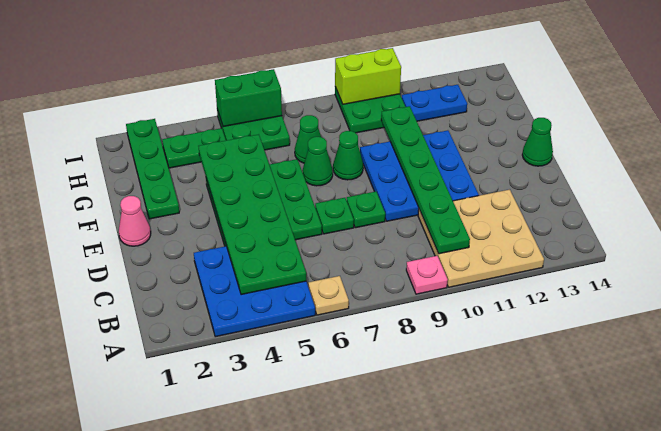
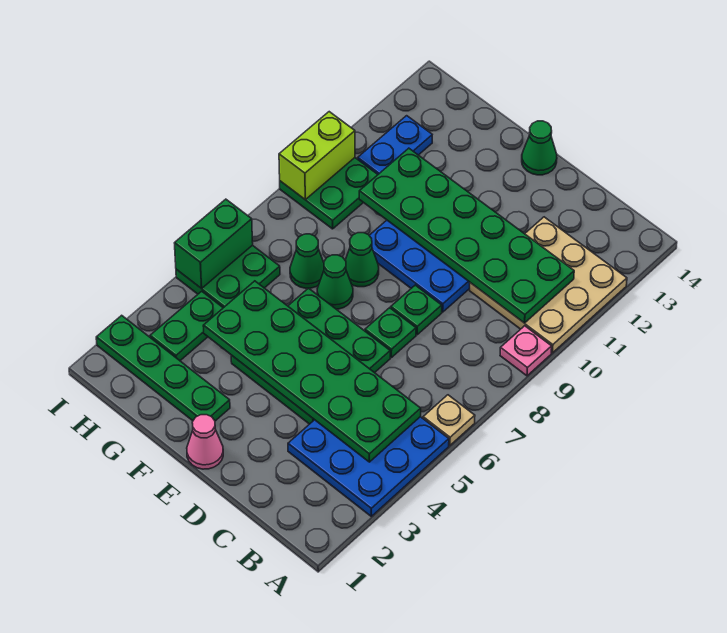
green 1x6 plate [381,106,470,254] -> green 2x6 plate [359,148,574,323]

